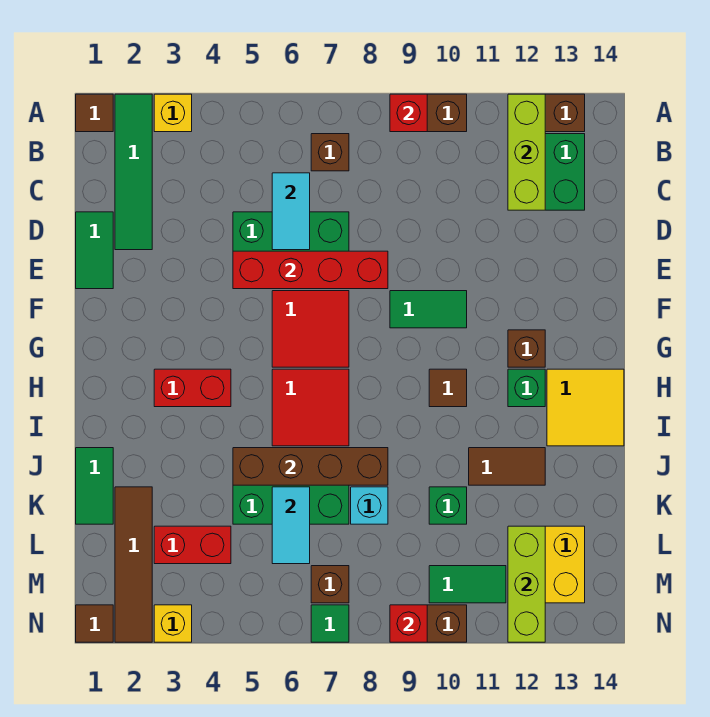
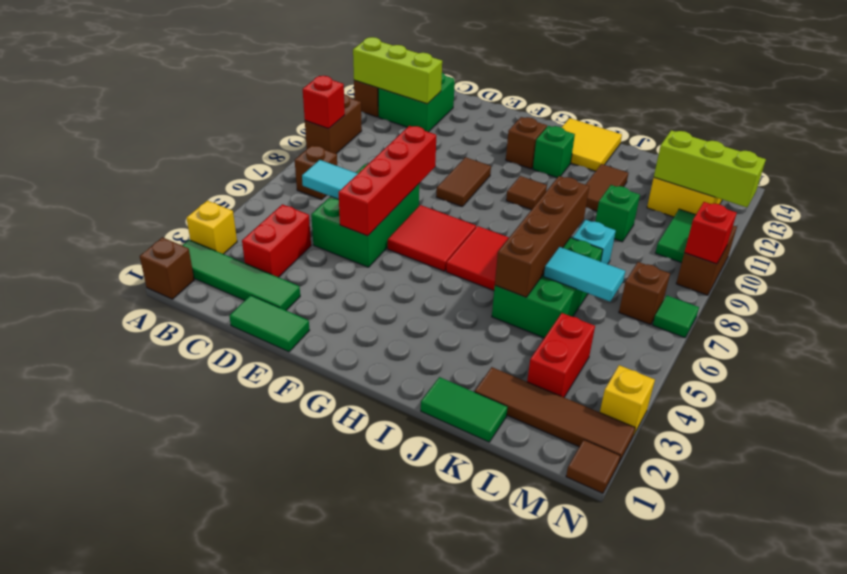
brown 1x1 tile [76,94,113,132] -> brown 1x1 brick [140,237,194,299]
green 1x2 tile [390,291,467,328] -> brown 1x2 tile [436,157,491,207]
red 1x2 brick [154,369,231,407] -> red 1x2 brick moved to [242,204,311,277]

